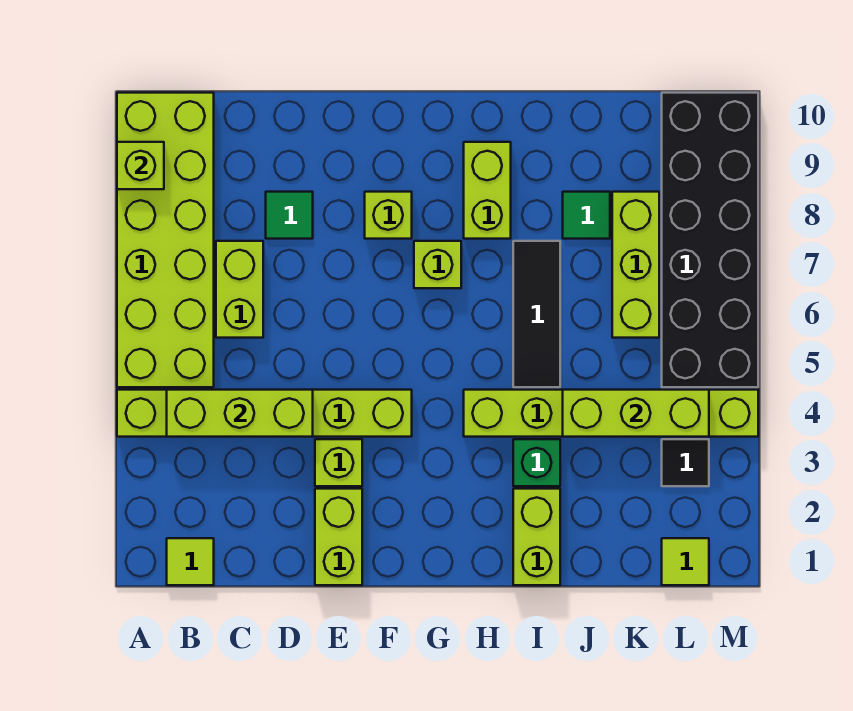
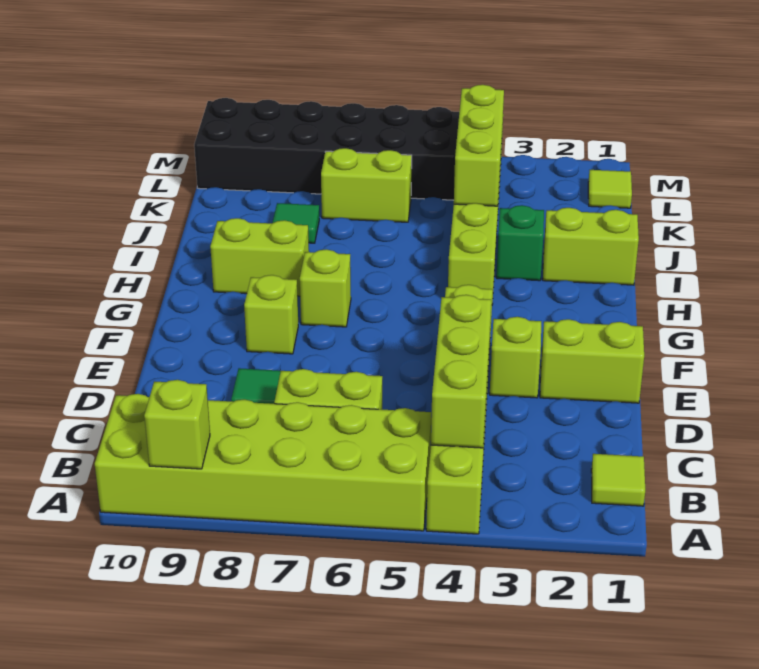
black 1x3 tile [513,241,560,387] -> none
lime 1x3 brick [612,192,659,338] -> lime 1x2 brick [321,148,412,222]
black 1x1 tile [662,439,709,486] -> none

